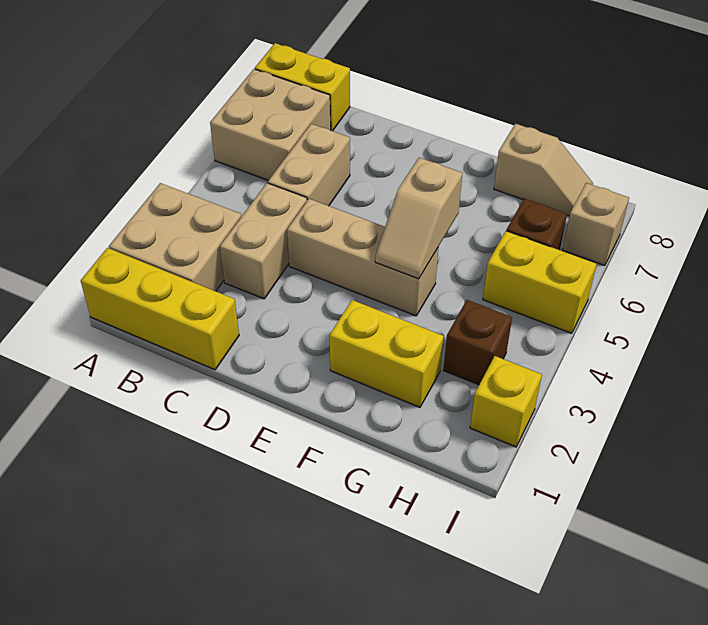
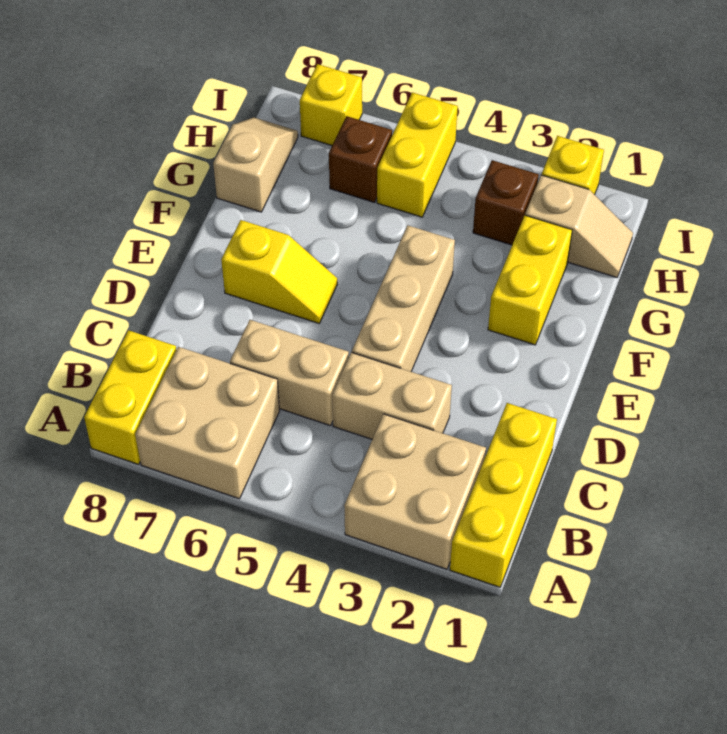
none -> yellow 1x2 slope [221,220,337,323]
tan 1x2 slope [375,158,462,279] -> tan 1x2 slope moved to [525,175,633,278]
tan 1x1 brick [563,183,629,266] -> yellow 1x1 brick [300,64,362,146]

